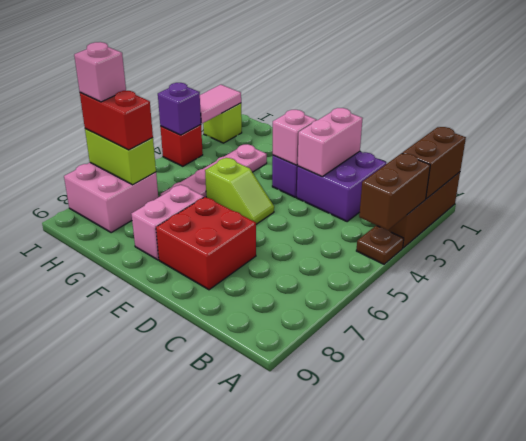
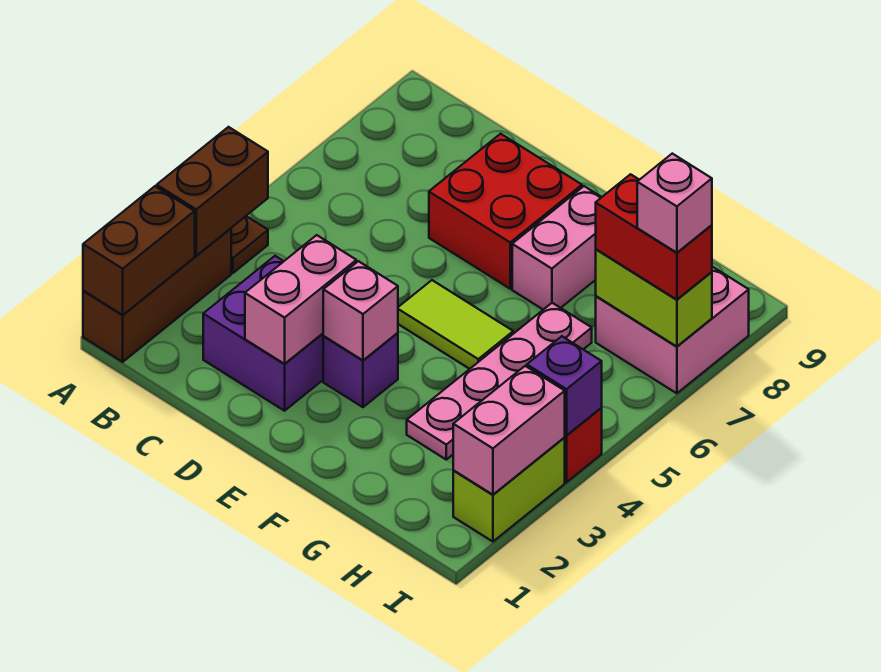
lime 1x2 slope [205,158,274,224] -> lime 1x2 tile [398,280,513,369]
lime 1x1 brick [203,103,242,143] -> lime 1x2 brick [453,438,565,542]
pink 1x2 tile [200,85,241,124] -> pink 1x2 brick [453,366,565,495]

